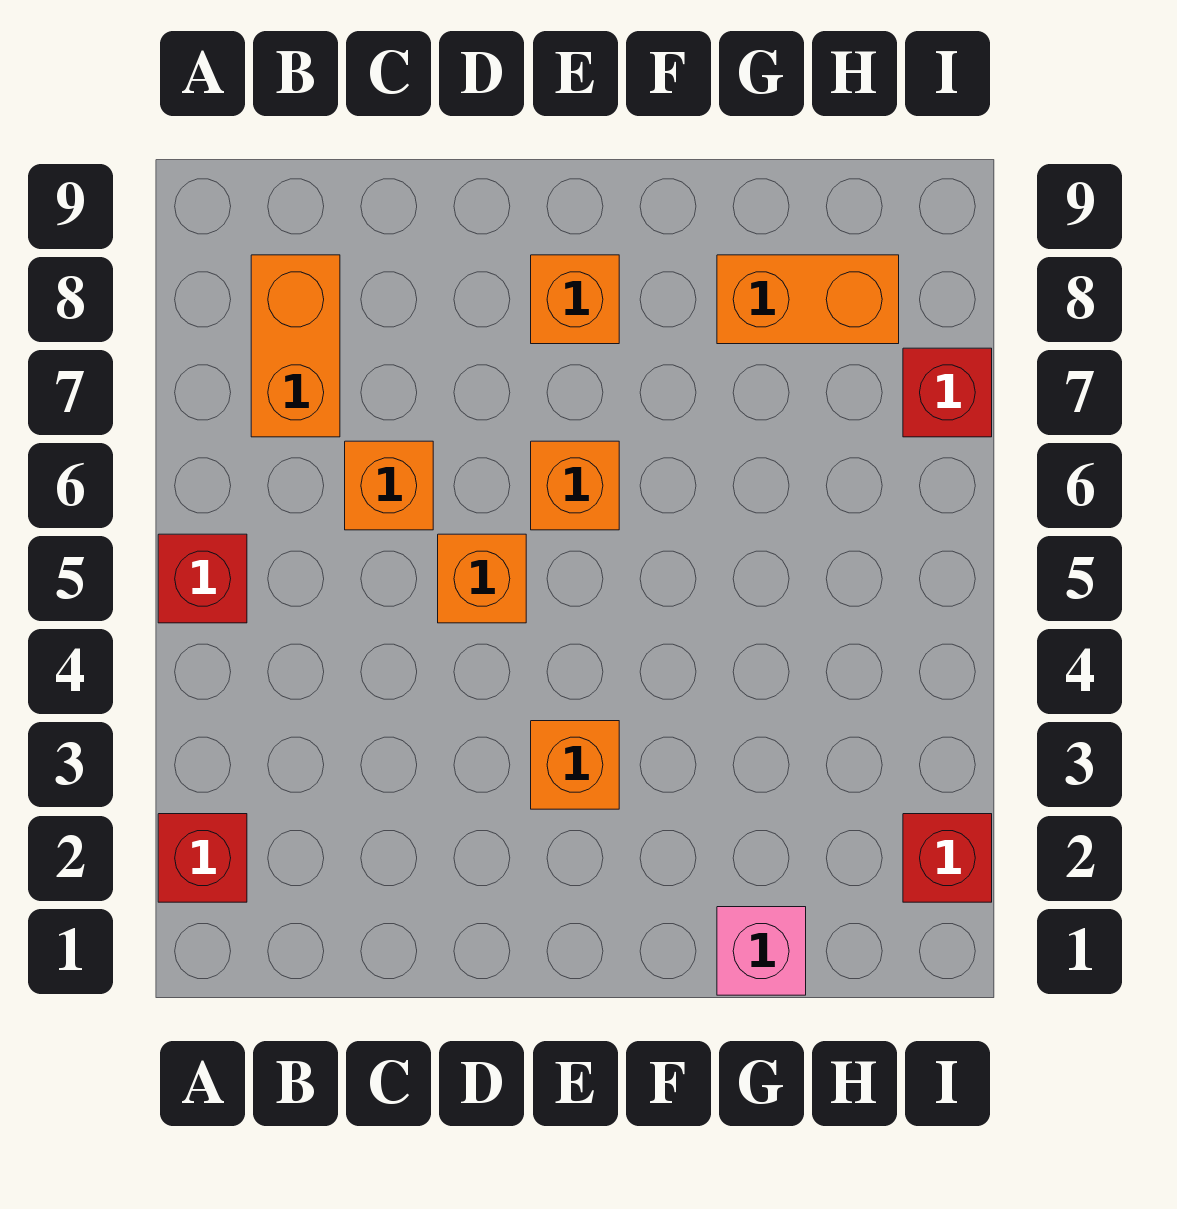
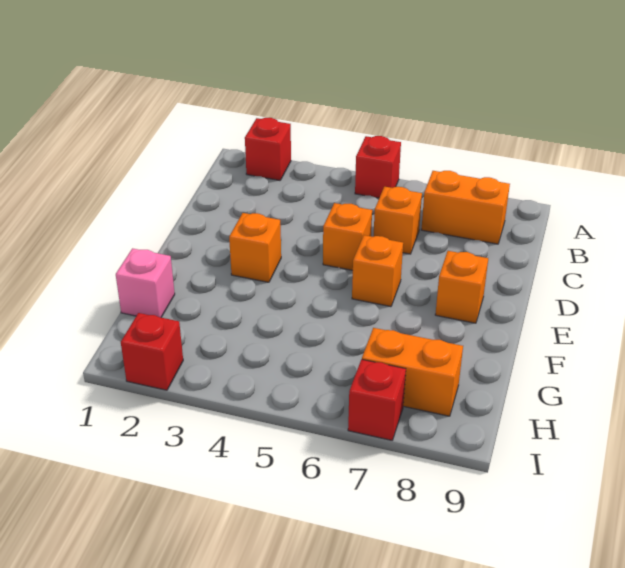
orange 1x2 brick [717,255,899,344] -> orange 1x2 brick turned to [362,328,463,416]

